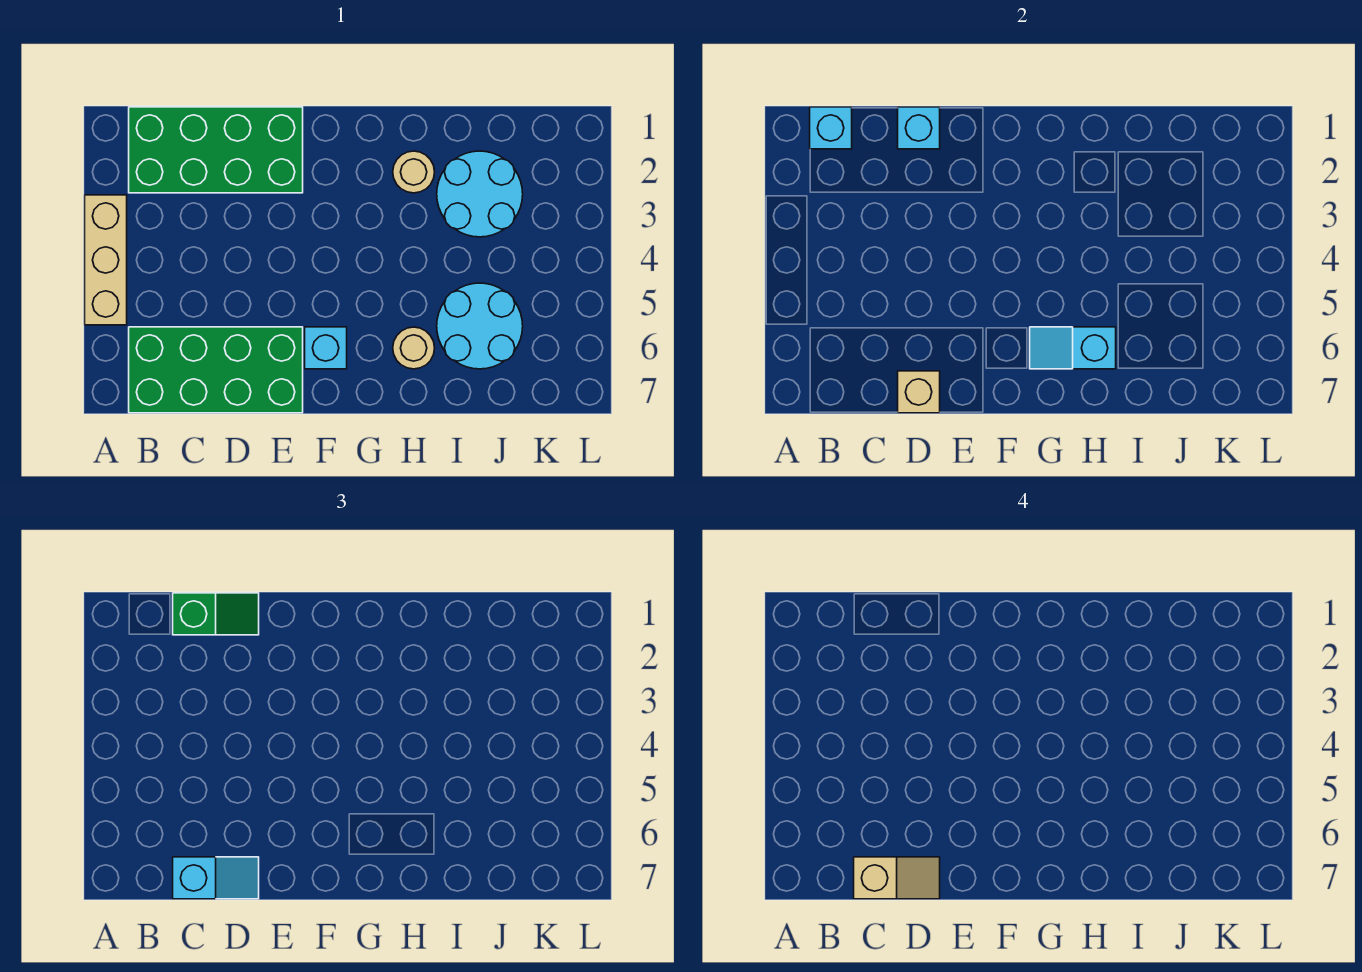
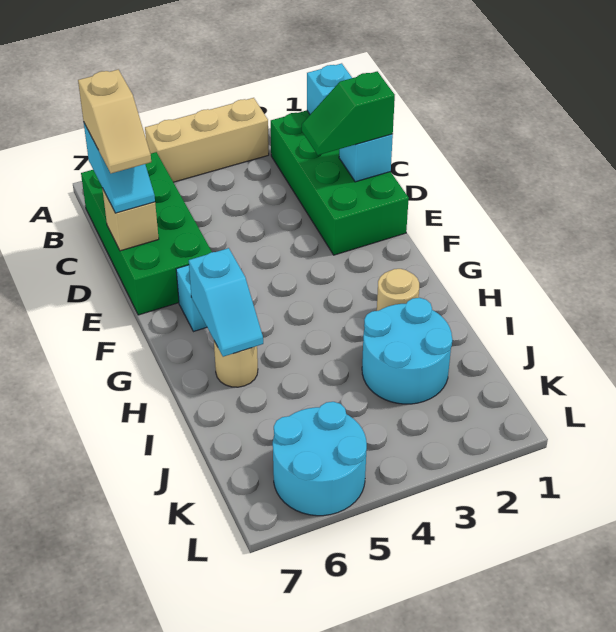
green 1x2 slope [173,593,259,635] -> green 1x2 slope turned to [302,71,395,155]
cyan 1x2 slope [1030,327,1116,369] -> cyan 1x2 slope turned to [189,248,263,357]
cyan 2x2 round brick [437,283,523,369] -> cyan 2x2 round brick moved to [273,402,367,516]

